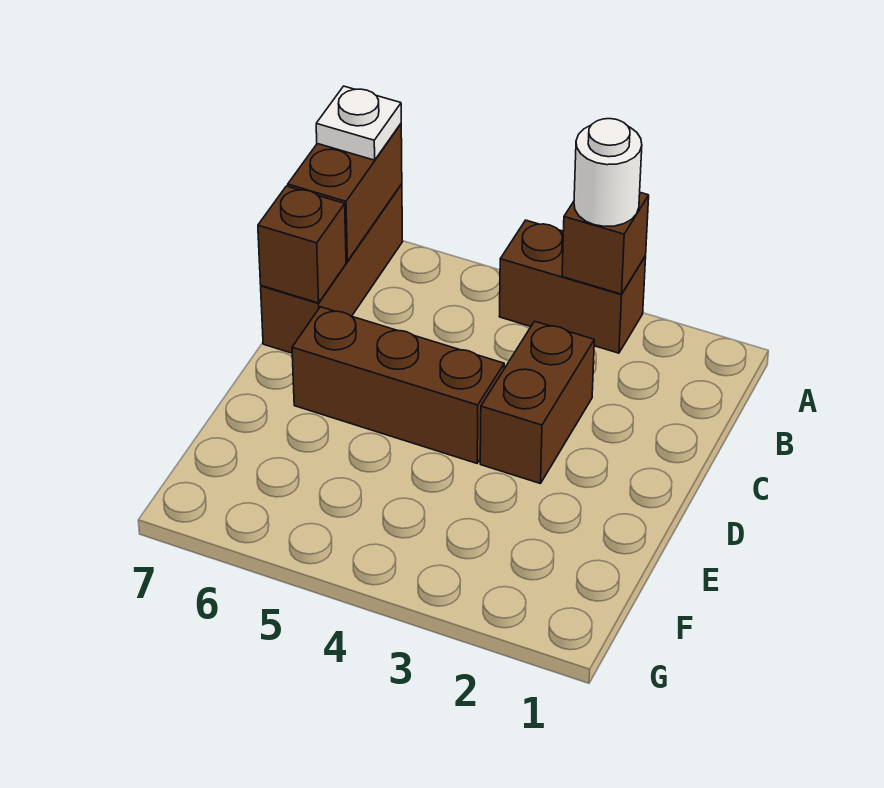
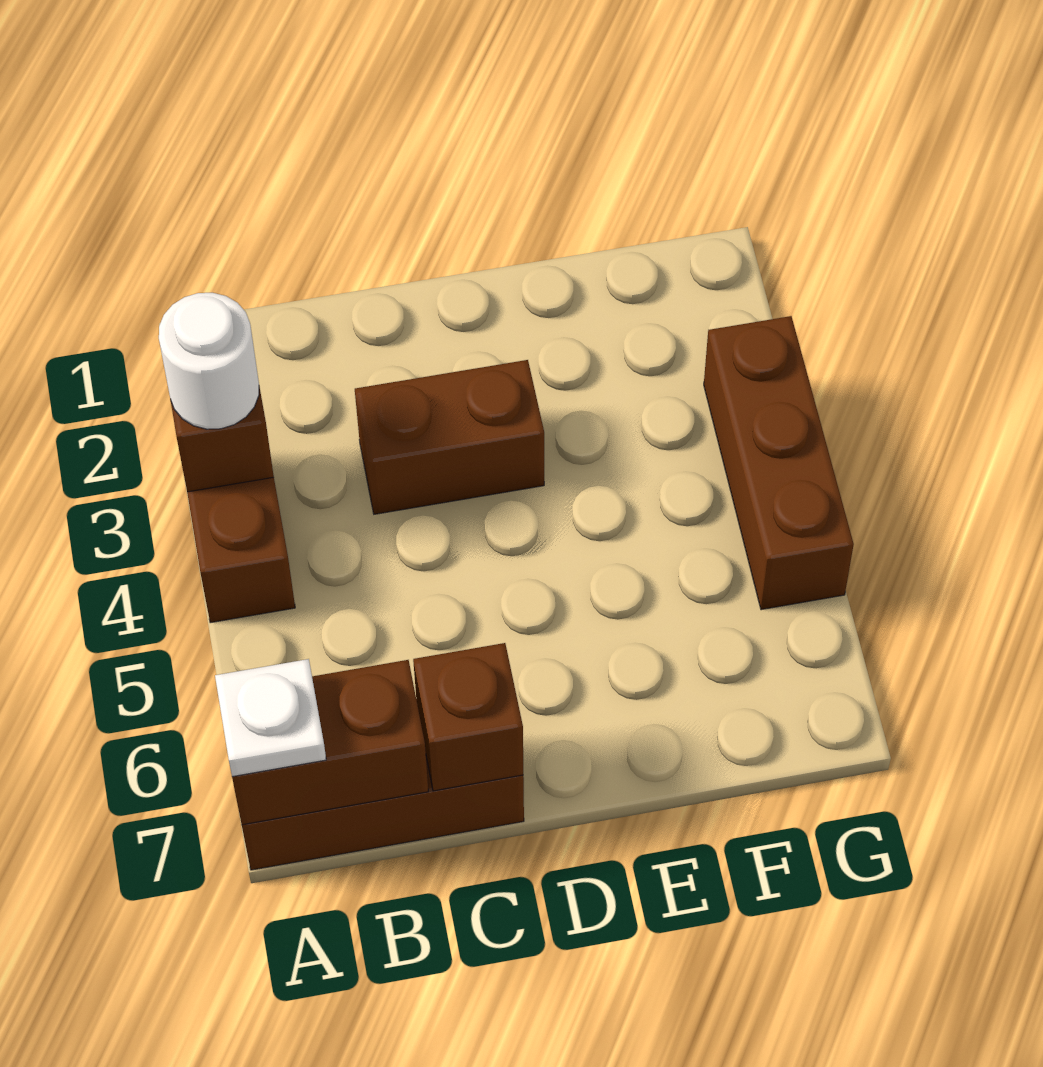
brown 1x3 brick [292,307,504,463] -> brown 1x3 brick moved to [704,316,854,610]

